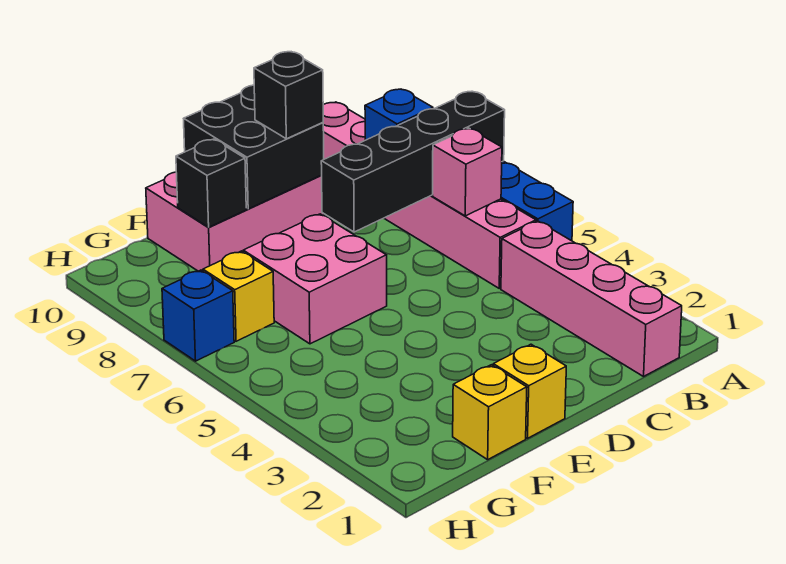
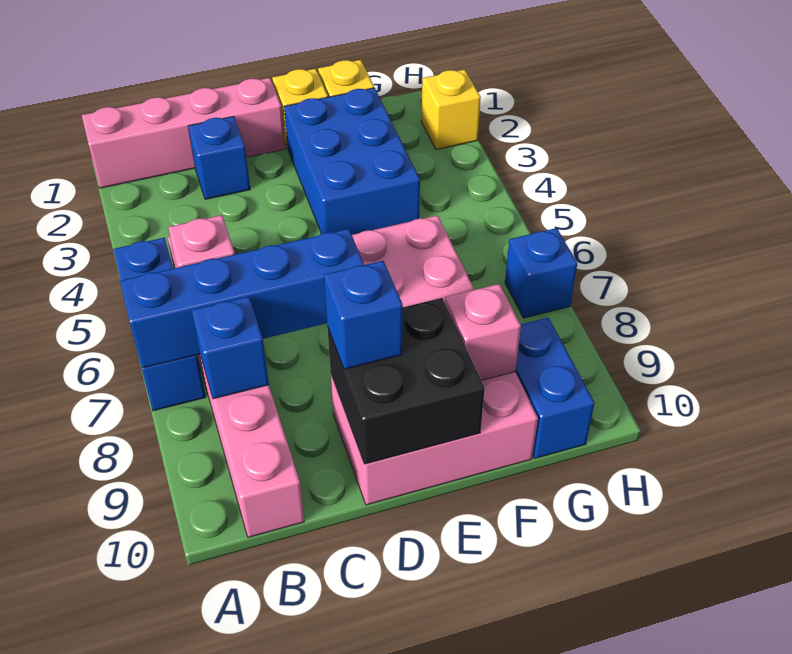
black 1x4 brick [321,92,505,232] -> blue 1x4 brick [120,229,364,368]
pink 1x4 brick [501,221,682,376] -> pink 1x4 brick turned to [82,78,285,188]
none -> blue 1x1 brick [188,116,250,199]
black 1x1 brick [254,52,323,139] -> blue 1x1 brick [324,261,403,369]
none -> blue 2x3 brick [284,88,420,235]
black 1x1 brick [176,139,246,227] -> pink 1x1 brick [445,284,521,380]
yellow 1x1 brick [203,251,274,341] -> yellow 1x1 brick moved to [421,70,481,150]
none -> blue 1x2 brick [516,318,595,458]

